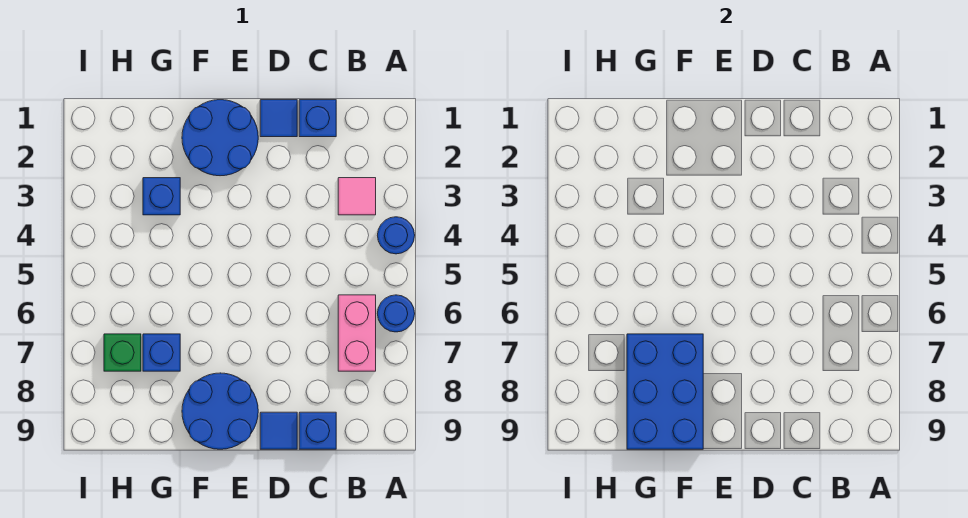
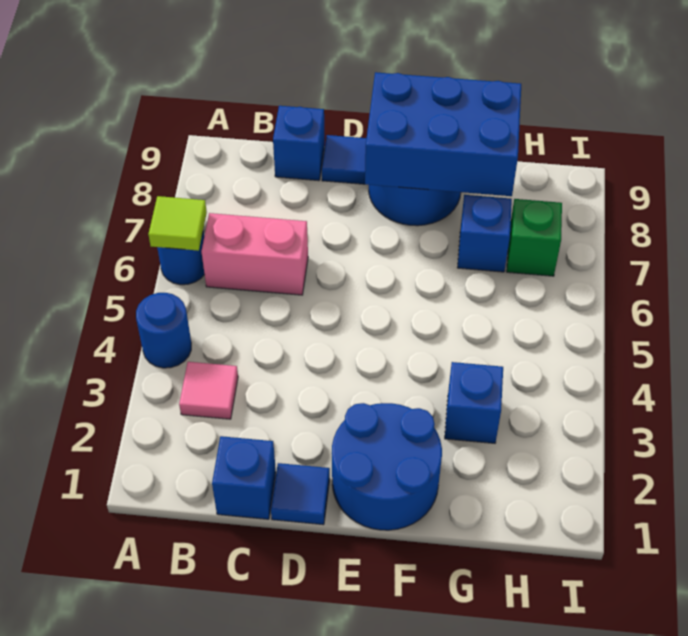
none -> lime 1x1 tile [148,196,207,251]
pink 1x2 brick [338,295,376,371] -> pink 1x2 brick turned to [202,213,308,295]
blue 2x3 brick [627,334,703,449] -> blue 2x3 brick turned to [365,72,521,196]

